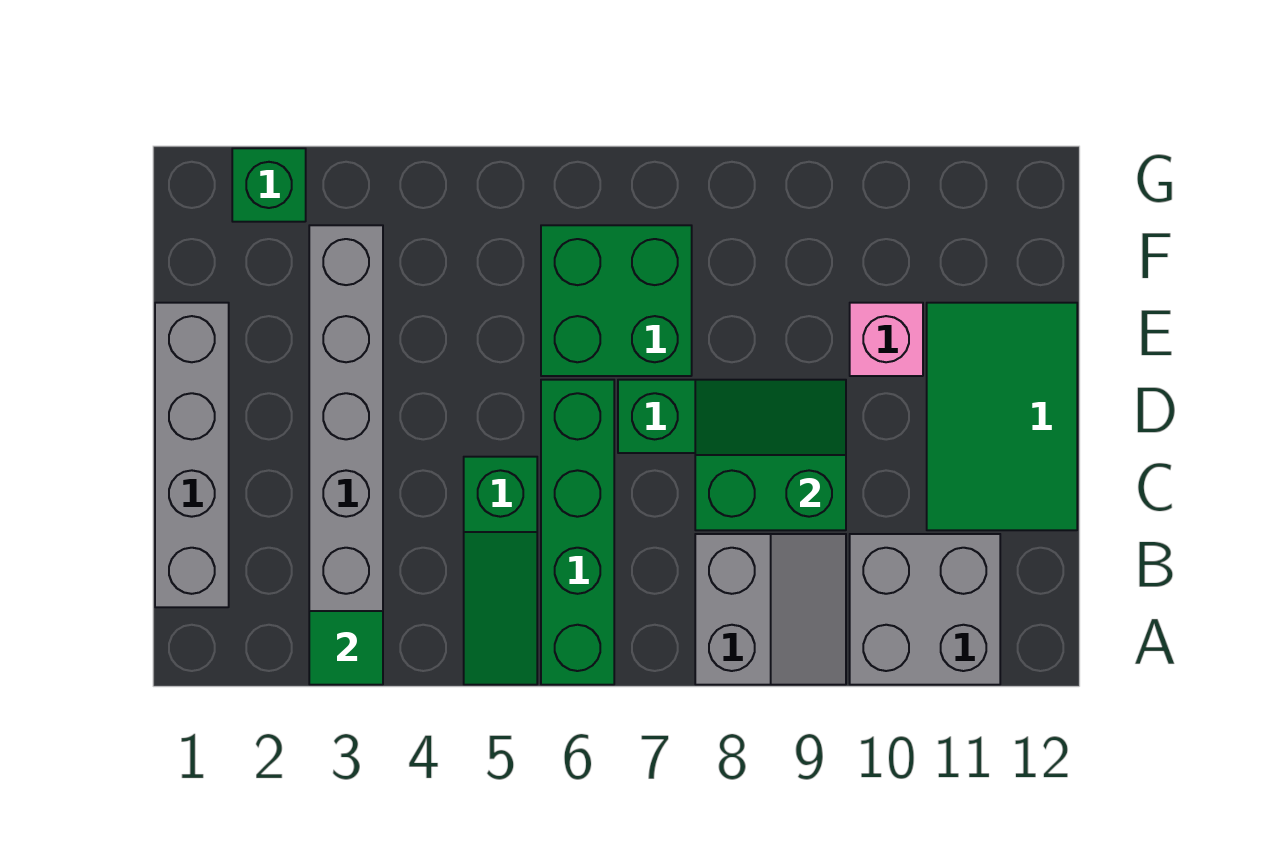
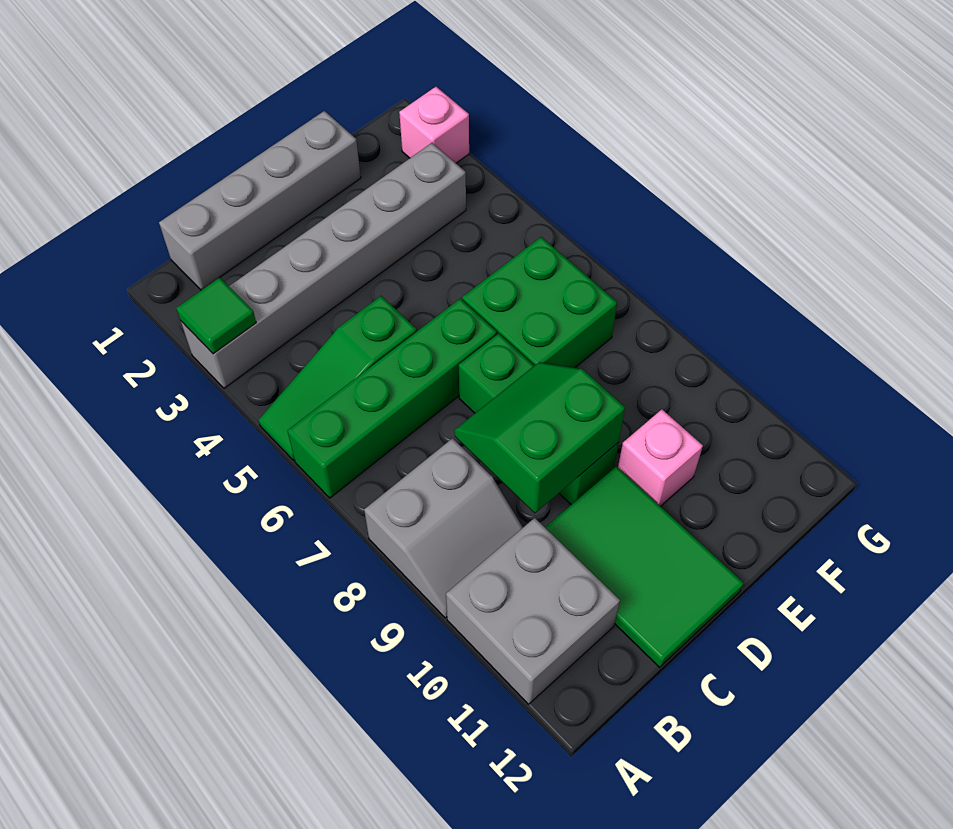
green 2x2 slope [695,380,846,530] -> green 2x2 slope turned to [454,362,625,513]
green 2x3 tile [927,303,1077,530] -> green 2x3 tile turned to [545,466,744,667]
green 1x1 brick [232,148,306,222] -> pink 1x1 brick [399,87,469,163]

